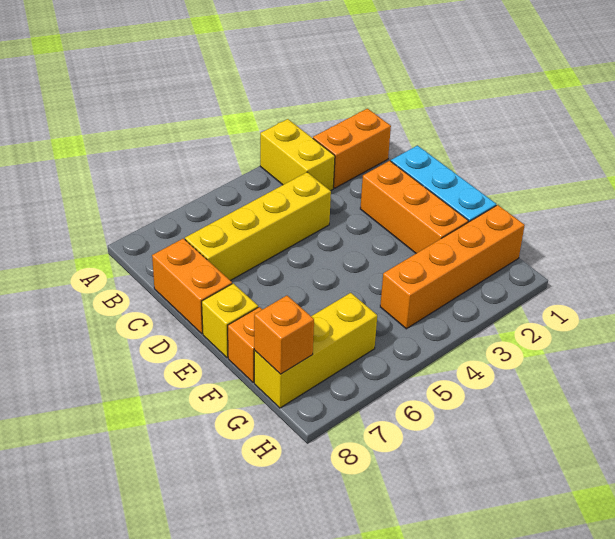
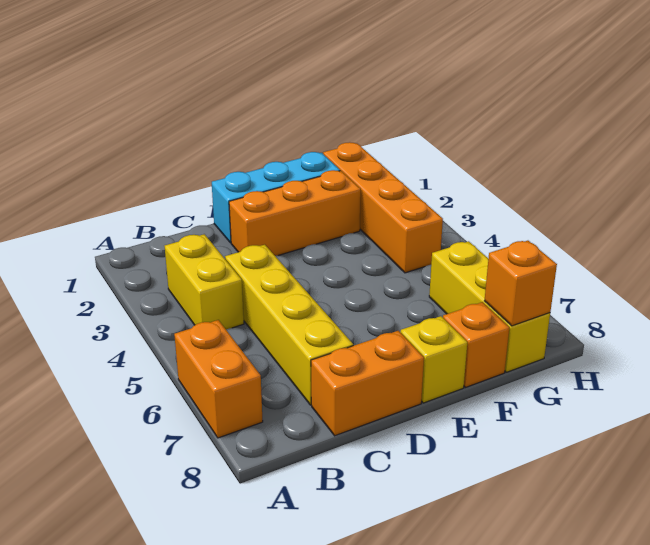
yellow 1x2 brick [260,119,335,191] -> yellow 1x2 brick turned to [165,234,244,329]
orange 1x2 brick [313,109,391,188] -> orange 1x2 brick moved to [174,320,263,438]

